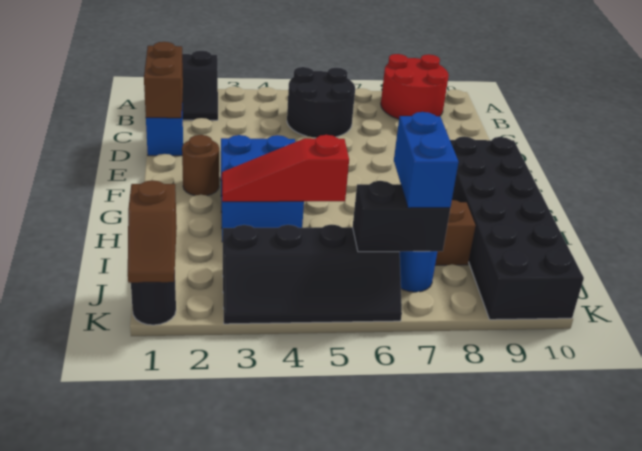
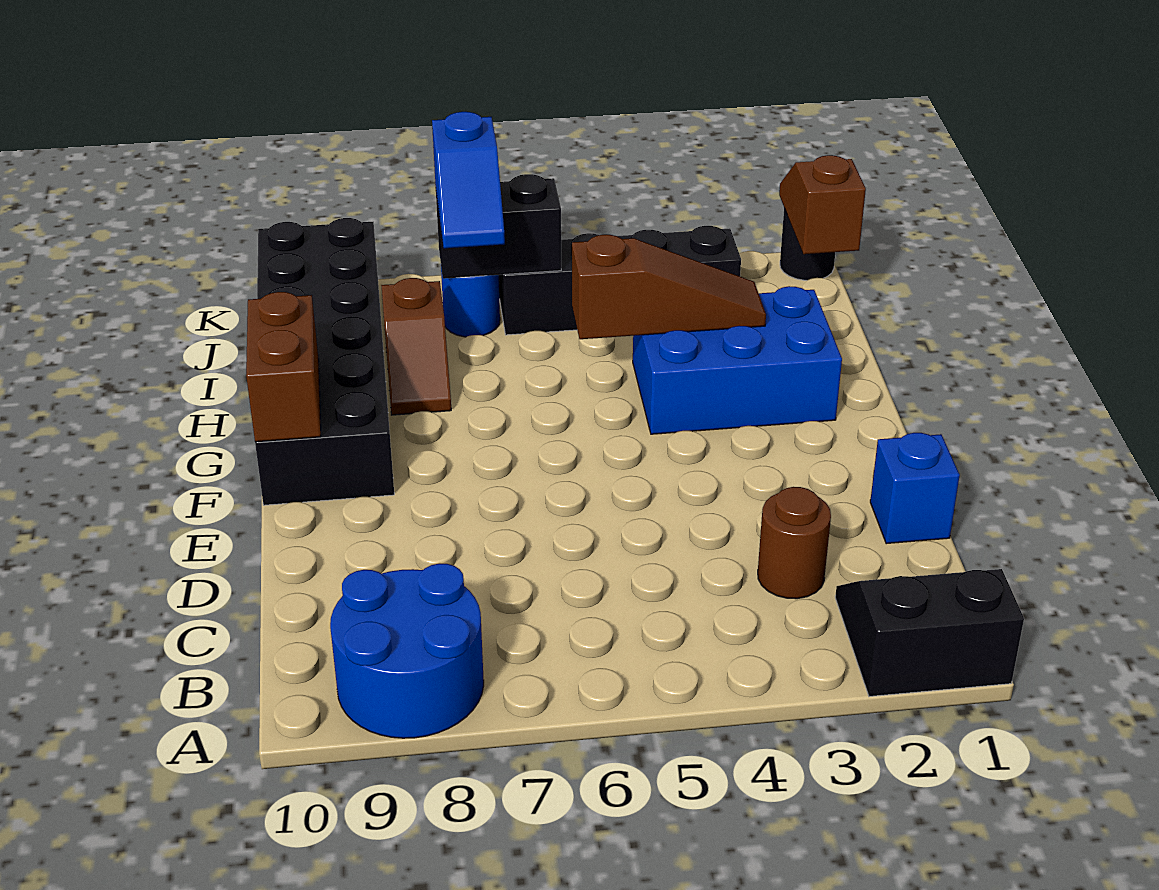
red 2x2 round brick [381,54,449,119] -> blue 2x2 round brick [330,564,484,738]
black 2x2 round brick [287,67,355,138] -> none
brown 1x2 brick [144,42,183,118] -> brown 1x2 brick moved to [246,292,321,442]
brown 1x1 round brick [182,135,219,196] -> brown 1x1 round brick moved to [758,487,831,599]
blue 2x3 brick [221,135,304,242] -> blue 2x3 brick turned to [633,286,842,434]
red 1x3 slope [222,135,349,202] -> brown 1x3 slope [572,235,766,339]
blue 1x2 brick [394,112,459,208] -> blue 1x2 slope [432,112,505,248]

